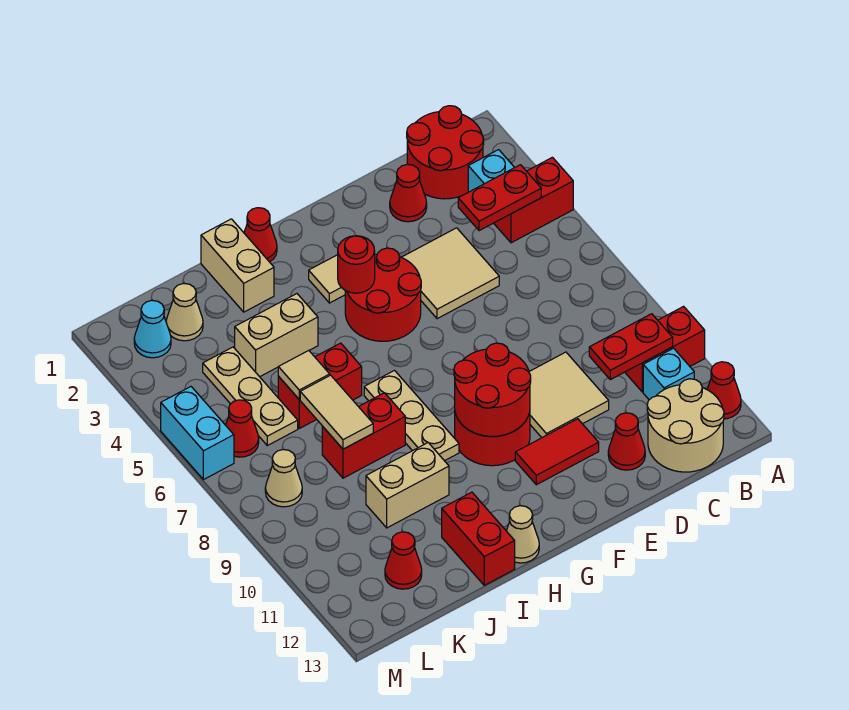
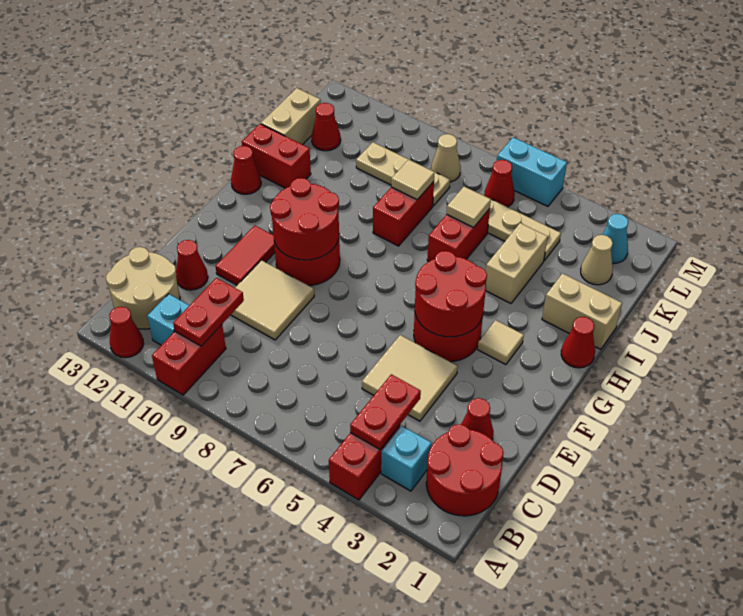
red 1x1 round brick [338,236,375,293] -> red 2x2 round brick [415,251,487,337]
tan 1x3 plate [364,371,459,461] -> tan 1x3 plate moved to [356,142,450,206]
tan 1x1 cone [507,506,539,563] -> red 1x1 cone [231,146,261,194]
tan 1x2 brick [366,443,449,528] -> tan 1x2 brick moved to [261,88,321,145]
tan 1x2 tile [300,375,373,449] -> tan 1x1 tile [391,160,435,200]

